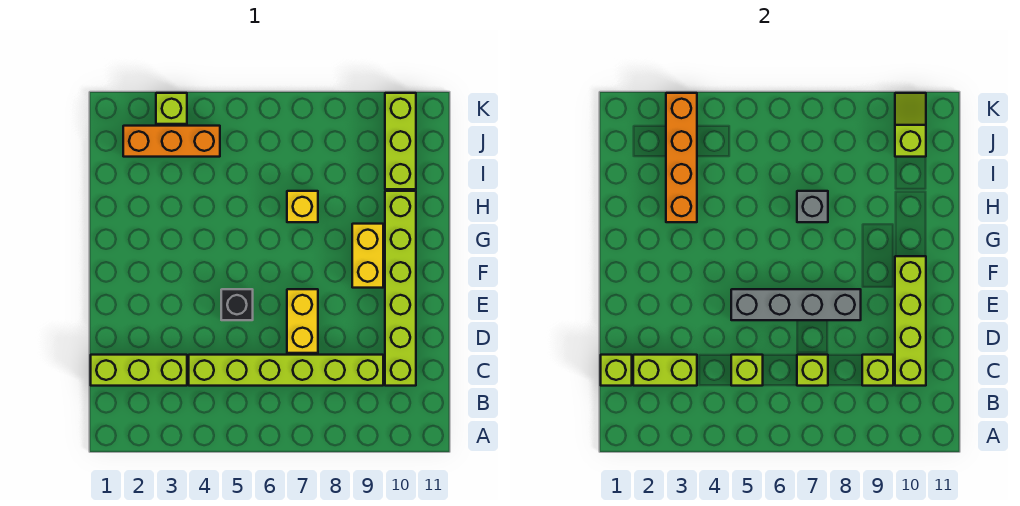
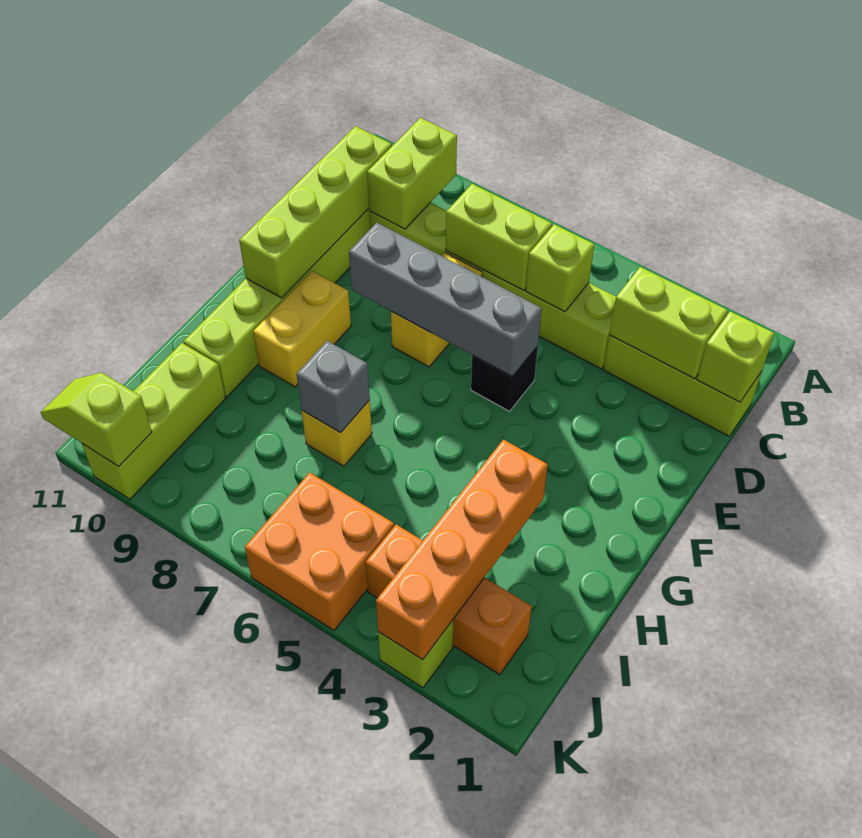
lime 1x1 brick [797,355,828,386] -> lime 1x2 brick [446,184,552,290]
lime 1x1 brick [862,355,893,386] -> lime 1x2 brick [367,118,457,229]
none -> orange 2x2 brick [245,473,394,630]
lime 1x2 slope [895,93,926,157] -> lime 1x2 slope turned to [41,373,152,466]

